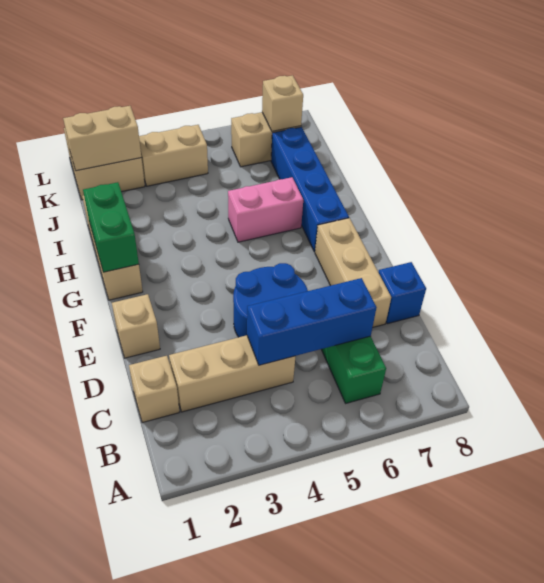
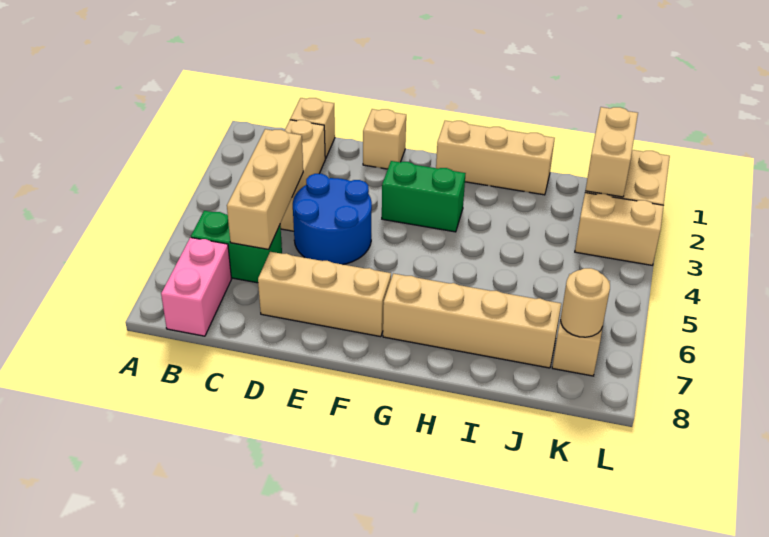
blue 1x3 brick [247,278,377,365] -> tan 1x3 brick [227,129,303,249]
blue 1x1 brick [378,262,426,324] -> none
green 1x2 brick [83,182,139,272] -> green 1x2 brick moved to [382,161,466,232]
blue 1x4 brick [271,127,349,252] -> tan 1x4 brick [383,273,561,368]
pink 1x2 brick [228,177,303,242] -> pink 1x2 brick moved to [161,237,231,336]
tan 1x2 brick [139,125,208,186] -> tan 1x2 brick turned to [575,193,664,265]
tan 1x1 brick [262,75,303,131] -> tan 1x1 round brick [561,268,610,337]

